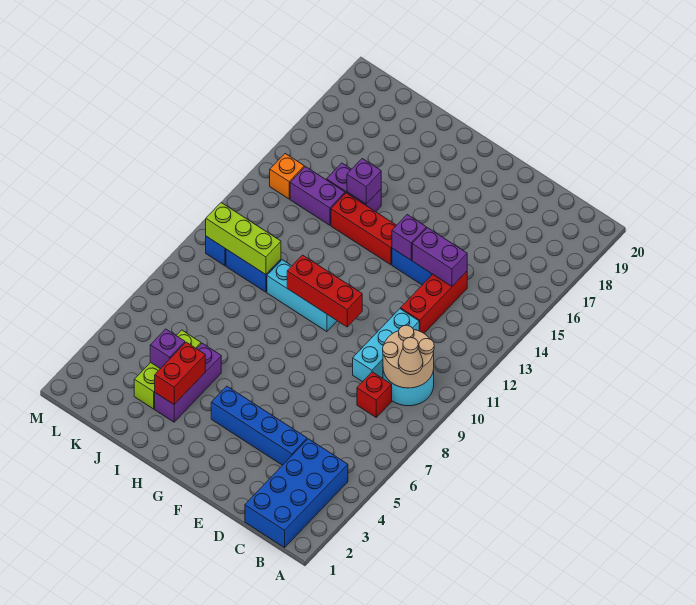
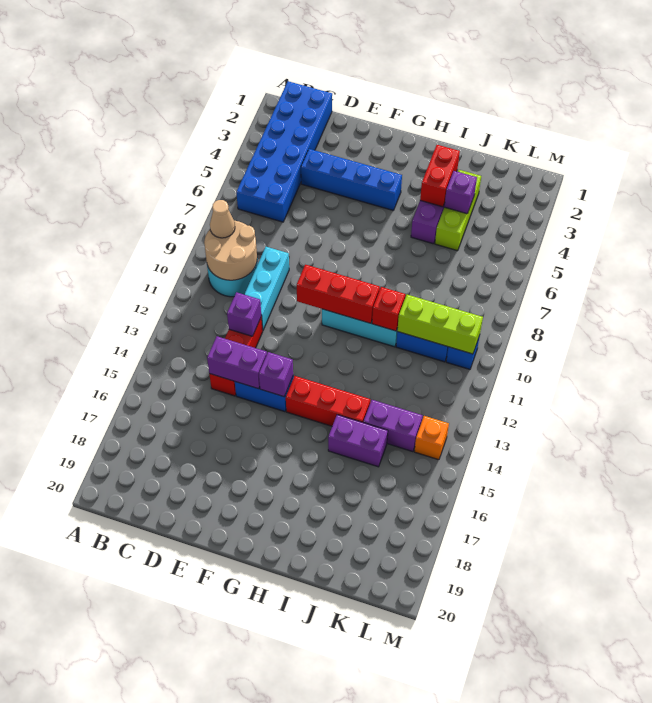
blue 2x4 brick [245,439,348,548] -> blue 2x6 brick [236,81,332,222]
red 1x1 brick [357,372,392,417] -> red 1x1 brick moved to [372,287,405,331]
purple 1x1 brick [347,159,381,204] -> purple 1x1 brick moved to [227,292,261,336]

